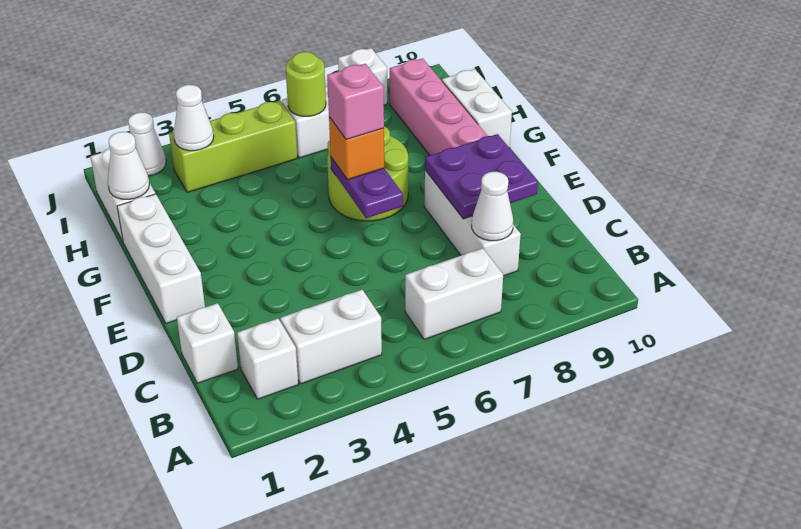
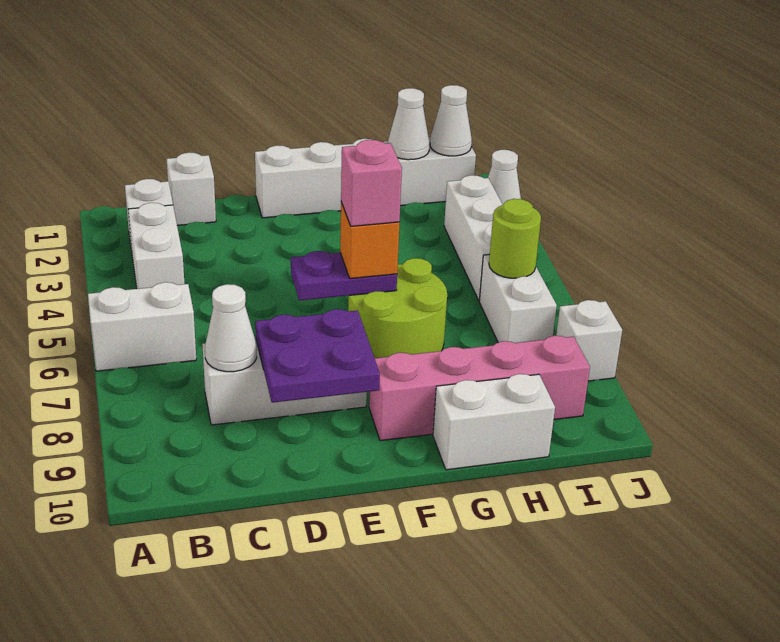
white 1x2 brick [405,248,503,339] -> white 1x2 brick turned to [88,282,196,371]
lime 1x3 brick [169,100,297,192] -> white 1x3 brick [444,175,503,300]
white 1x1 cone [174,85,214,151] -> white 1x1 cone moved to [430,85,472,156]

